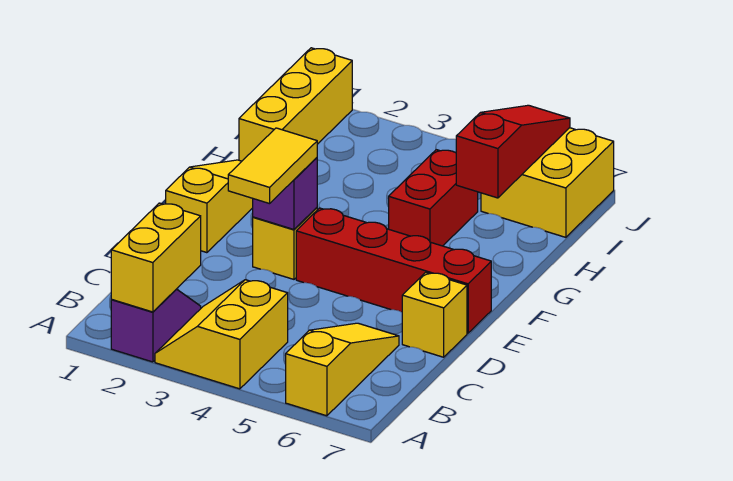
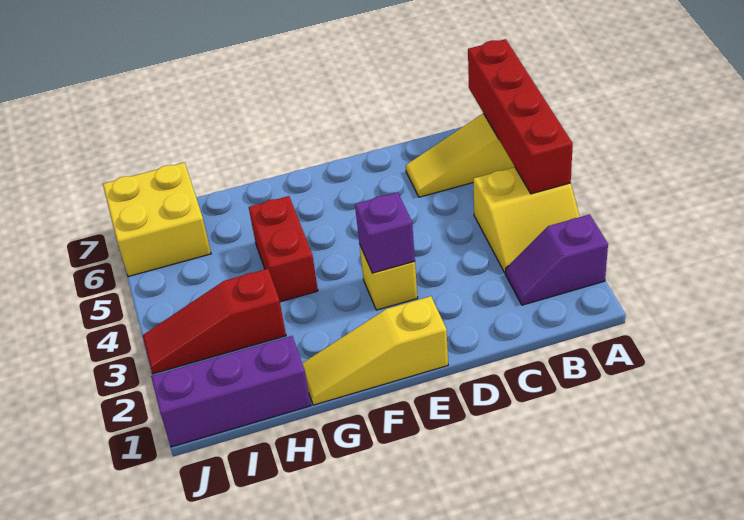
yellow 1x2 brick [111,203,201,312] -> none
yellow 1x2 tile [228,128,317,204] -> none
yellow 1x1 brick [402,272,467,357] -> none
red 1x4 brick [296,208,491,333] -> red 1x4 brick moved to [468,39,573,194]
red 1x2 brick [389,150,478,246] -> red 1x2 brick turned to [249,196,318,302]
yellow 1x3 brick [239,48,352,161] -> purple 1x3 brick [151,336,311,447]
red 1x3 slope [456,105,570,198] -> red 1x3 slope moved to [143,269,286,374]

